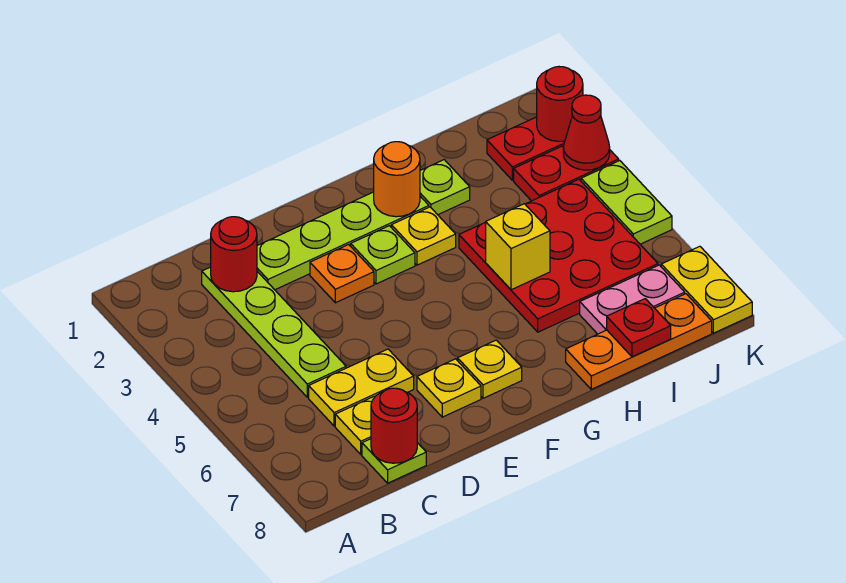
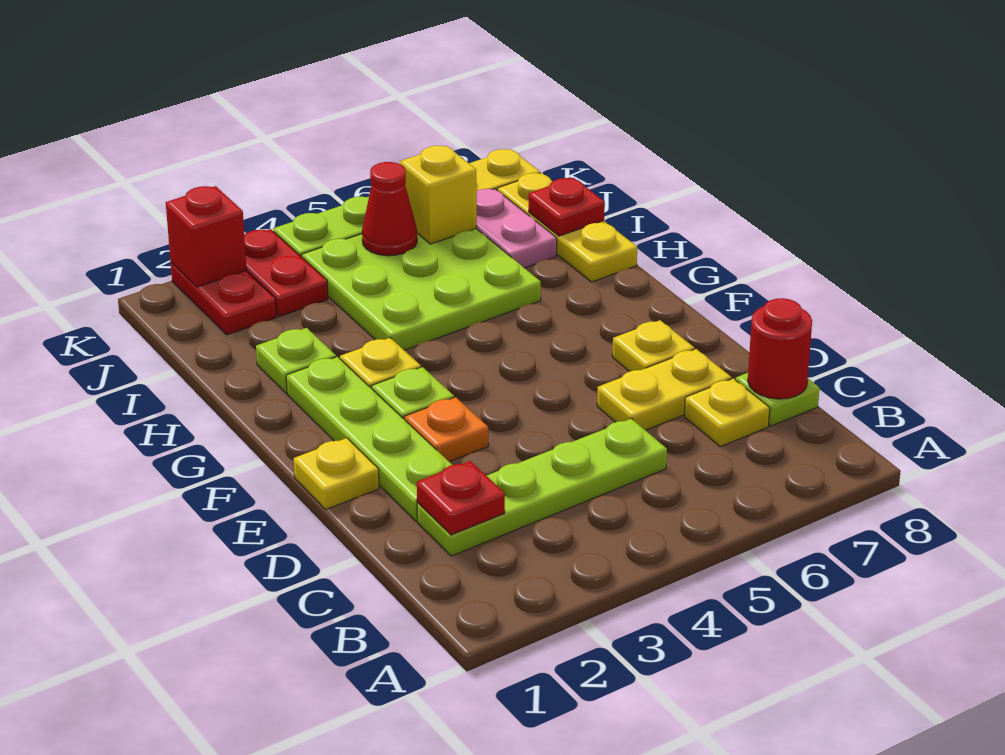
red 1x1 round brick [211,217,257,292] -> red 1x1 plate [417,461,505,535]
yellow 1x2 plate [309,349,414,426] -> yellow 1x2 plate turned to [597,349,731,430]
yellow 1x1 plate [458,340,522,398] -> yellow 1x1 plate moved to [294,438,379,509]
orange 1x1 round brick [374,142,420,217] -> none
red 3x3 plate [459,179,658,332] -> lime 3x3 plate [302,229,541,350]
yellow 1x1 brick [486,204,550,290] -> yellow 1x1 brick moved to [400,146,477,244]
orange 1x3 plate [566,294,712,389] -> yellow 1x3 plate [497,173,637,282]
red 1x1 round brick [537,67,583,142] -> red 1x1 brick [166,186,247,287]
red 1x1 cone [563,95,610,170] -> red 1x1 cone moved to [362,162,417,256]

